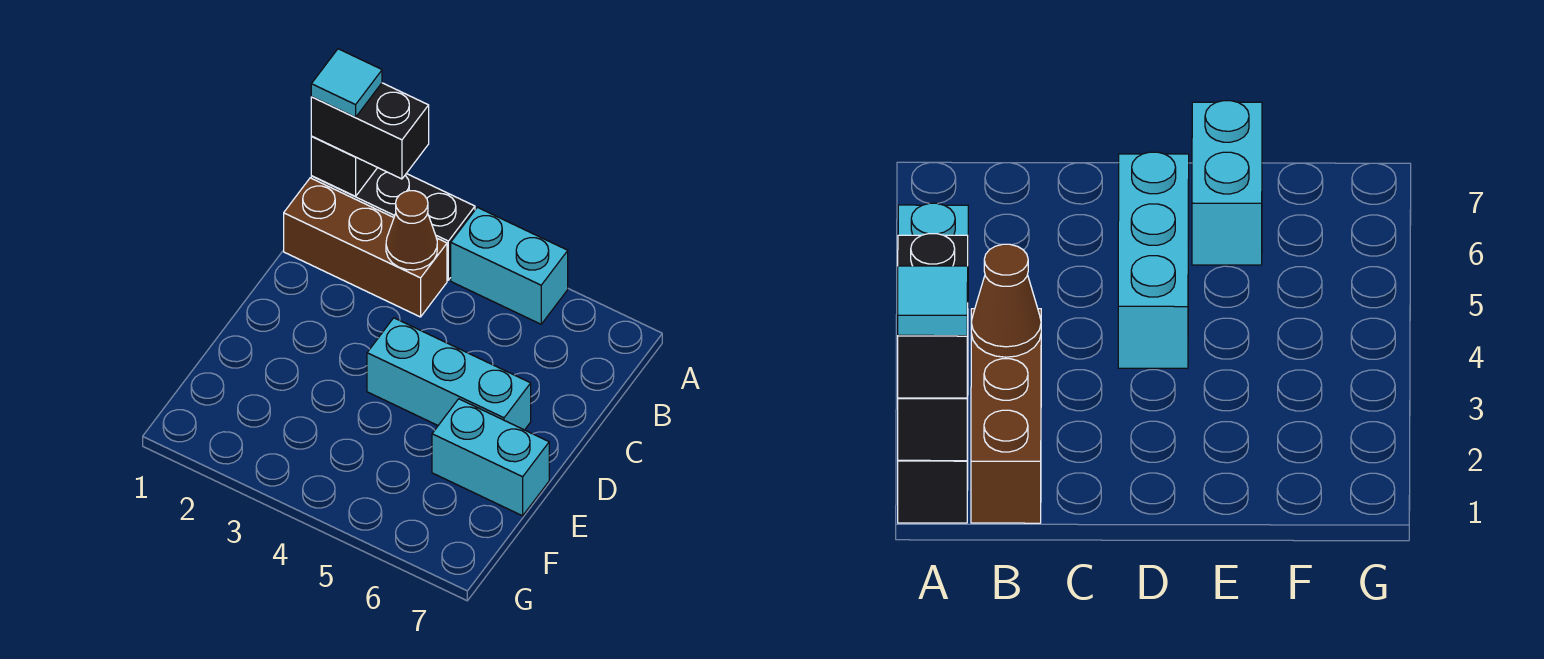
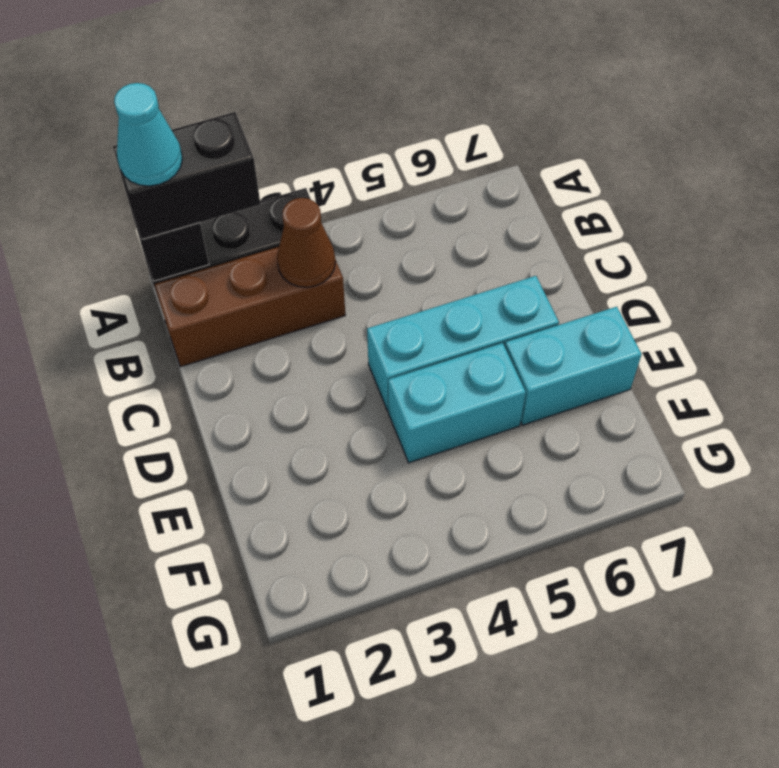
cyan 1x1 tile [311,49,382,117] -> cyan 1x1 cone [114,83,182,186]
cyan 1x2 brick [451,207,568,324] -> cyan 1x2 brick moved to [388,343,526,463]

